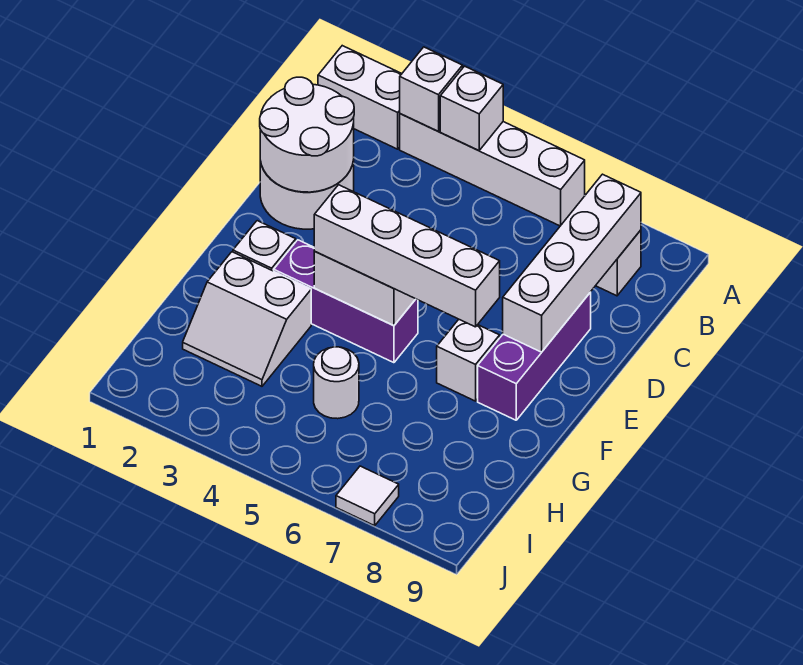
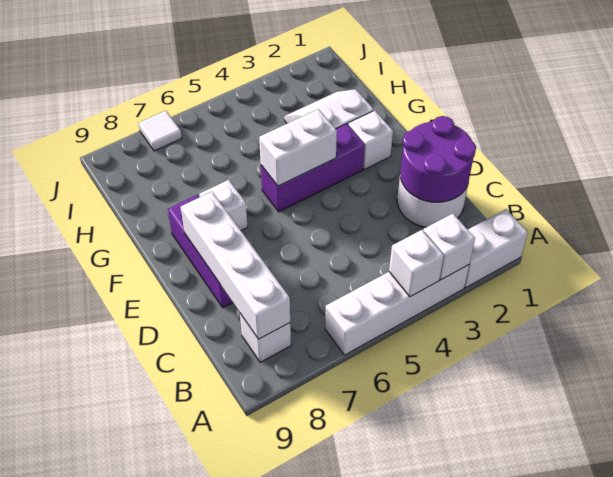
white 2x2 round brick [260,77,354,192] -> purple 2x2 round brick [400,116,476,202]
white 1x4 brick [314,185,500,327] -> none
white 1x1 round brick [314,347,359,419] -> none

